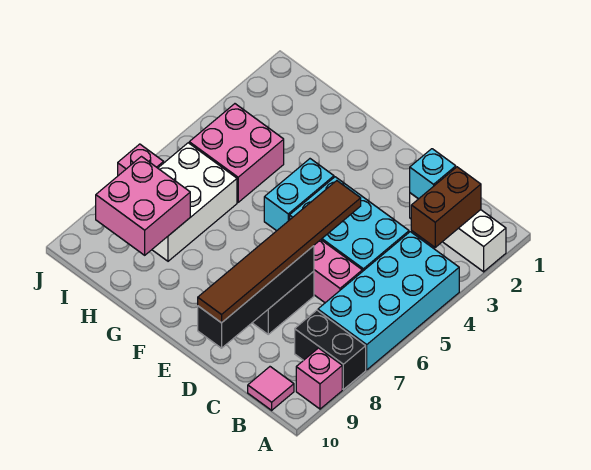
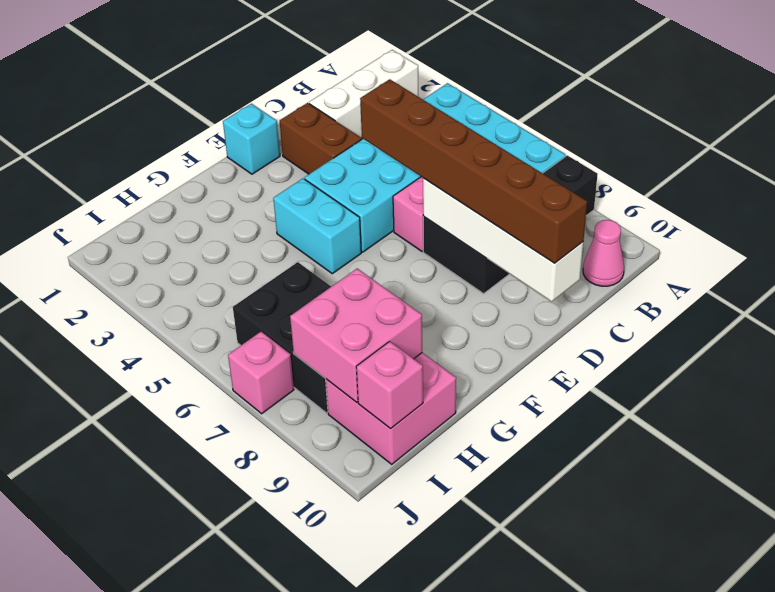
pink 1x1 brick [296,348,342,409] -> pink 1x1 brick moved to [356,341,423,429]
brown 1x2 brick [411,167,481,247] -> brown 1x2 brick moved to [280,103,362,174]
pink 1x1 tile [248,367,294,410] -> pink 1x1 cone [583,220,624,286]
cyan 1x1 brick [410,149,456,199] -> cyan 1x1 brick moved to [223,104,280,174]
brown 1x6 tile [198,181,361,323] -> brown 1x6 brick [360,79,587,263]
black 1x4 brick [198,246,314,348] -> white 1x4 brick [423,178,583,302]
pink 2x2 brick [189,104,284,202] -> pink 2x2 brick moved to [326,353,456,464]
white 2x3 brick [152,143,237,261] -> black 2x3 brick [233,262,331,413]

